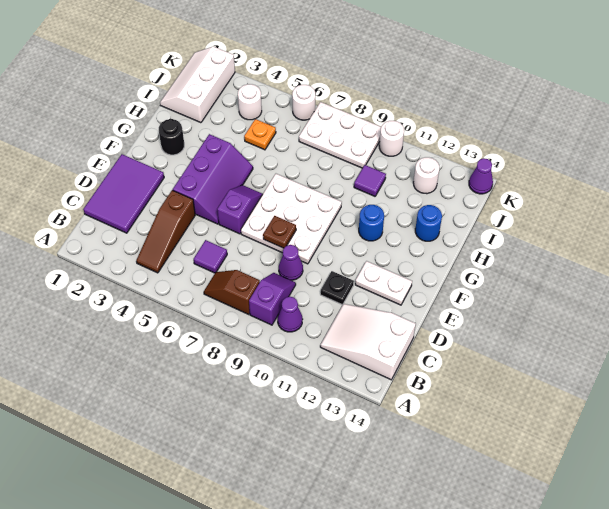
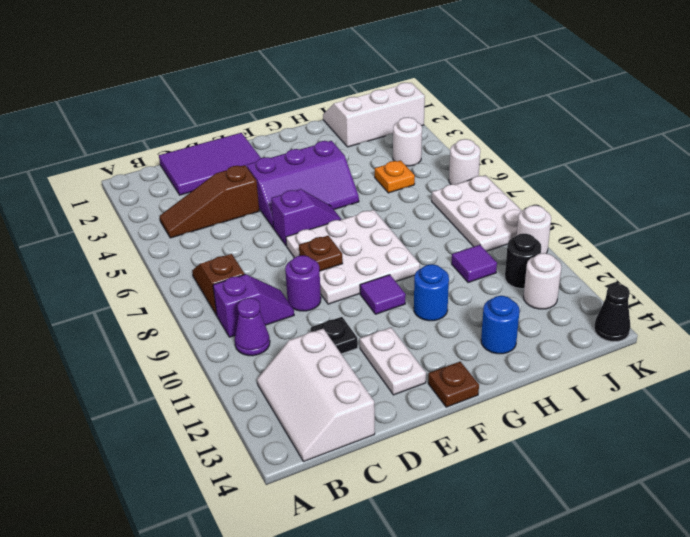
white 2x3 slope [320,304,416,380] -> white 2x3 slope turned to [257,329,375,462]
purple 1x1 tile [194,240,227,273] -> purple 1x1 tile moved to [360,275,406,314]
purple 1x1 cone [279,245,303,280] -> purple 1x1 round brick [285,255,321,311]
none -> brown 1x1 plate [428,362,479,407]
black 1x1 round brick [159,119,184,155] -> black 1x1 round brick moved to [505,234,541,289]
purple 1x1 cone [469,158,493,194] -> black 1x1 cone [594,284,630,341]

